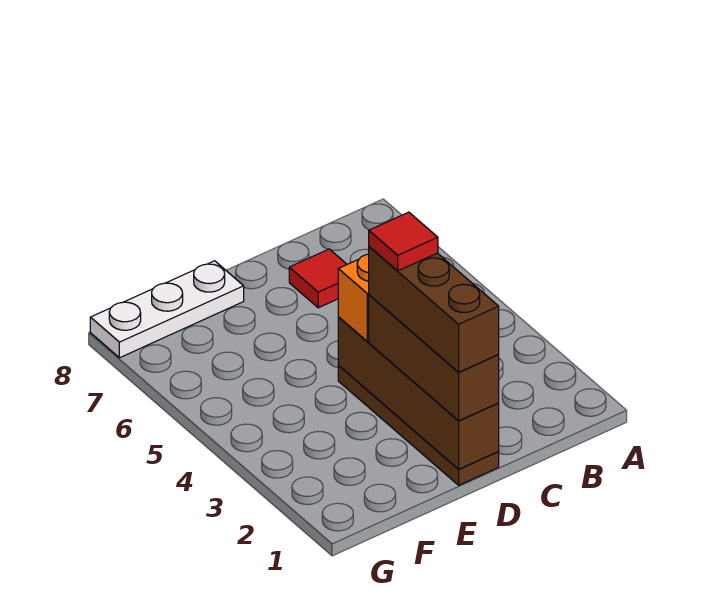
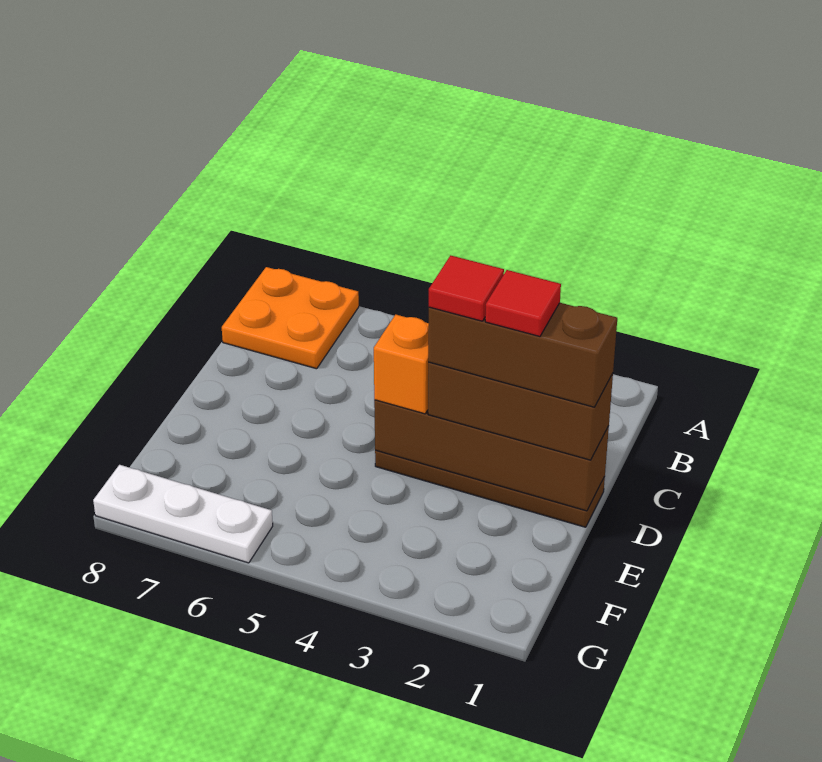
none -> orange 2x2 plate [222,267,359,369]
red 1x1 tile [289,249,347,308] -> red 1x1 tile moved to [485,270,561,336]
white 1x3 plate [90,261,244,358] -> white 1x3 plate turned to [93,465,273,563]

